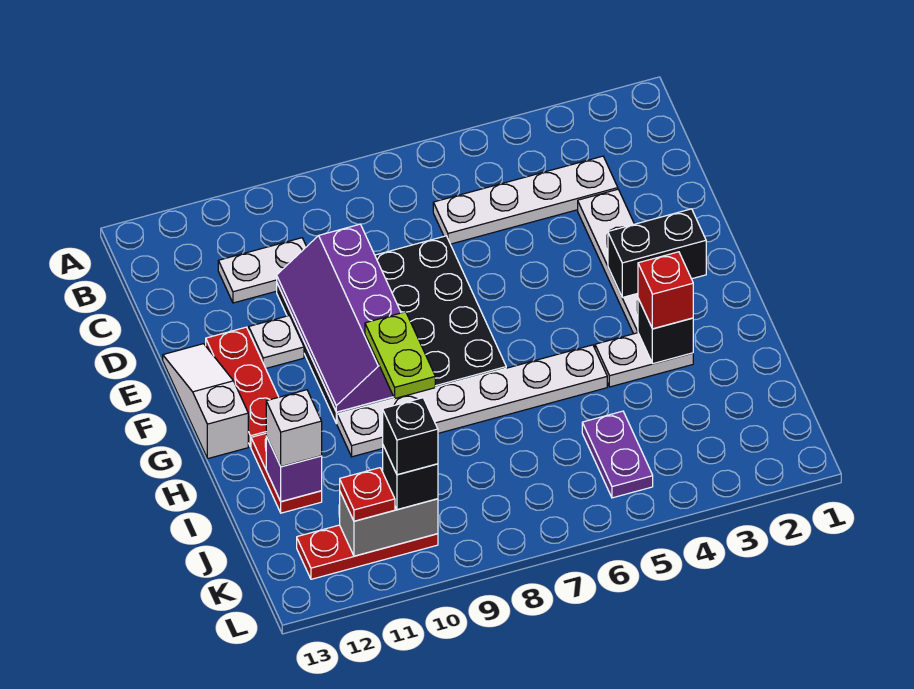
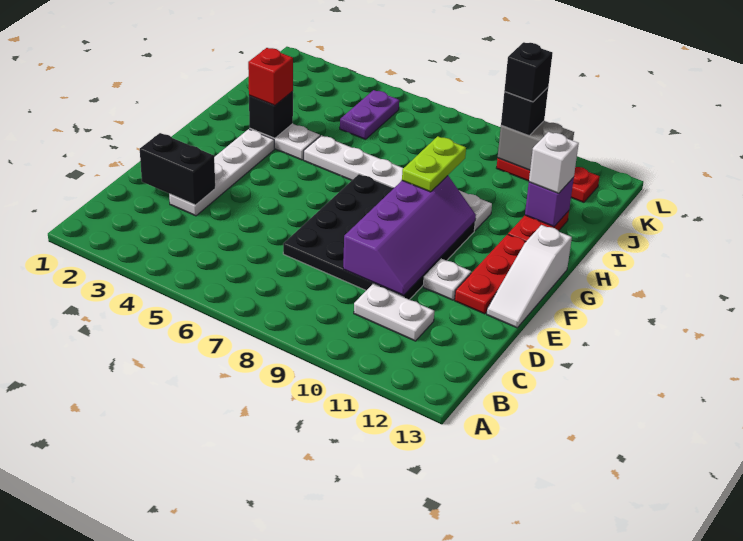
white 1x4 plate [433,156,618,244] -> none
black 1x2 brick [608,209,706,297] -> black 1x2 brick moved to [140,133,215,205]
red 1x1 plate [340,468,395,521] -> none

